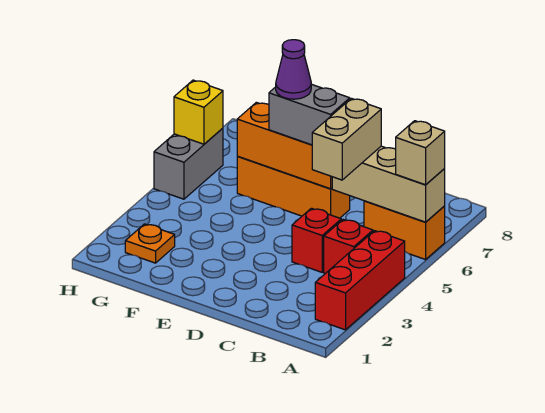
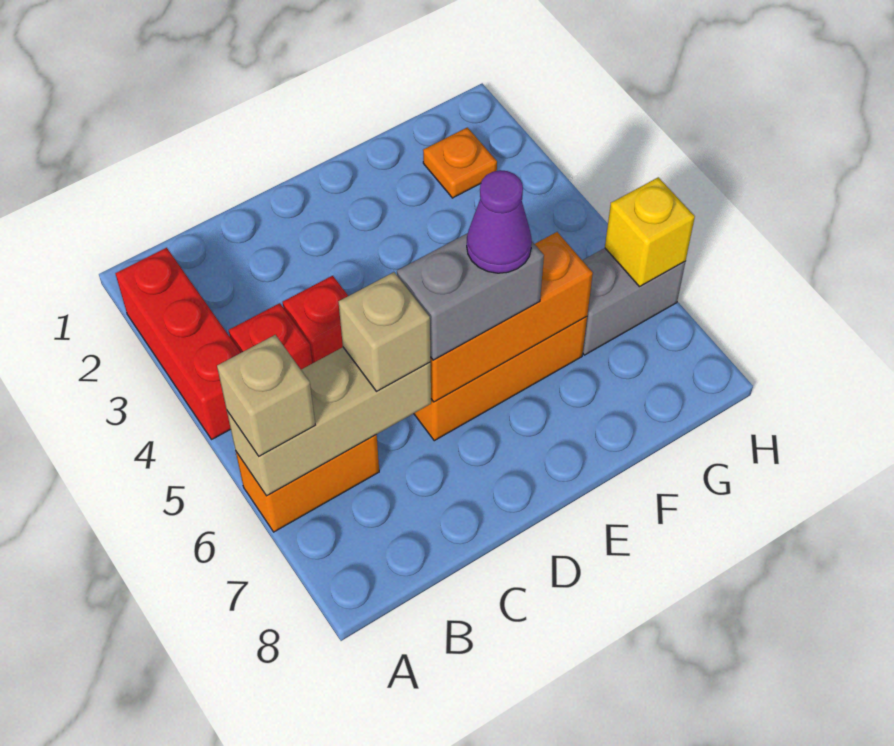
tan 1x2 brick [312,98,381,180] -> tan 1x1 brick [339,272,431,391]
grey 1x2 brick [154,128,223,199] -> grey 1x2 brick turned to [582,248,686,355]

